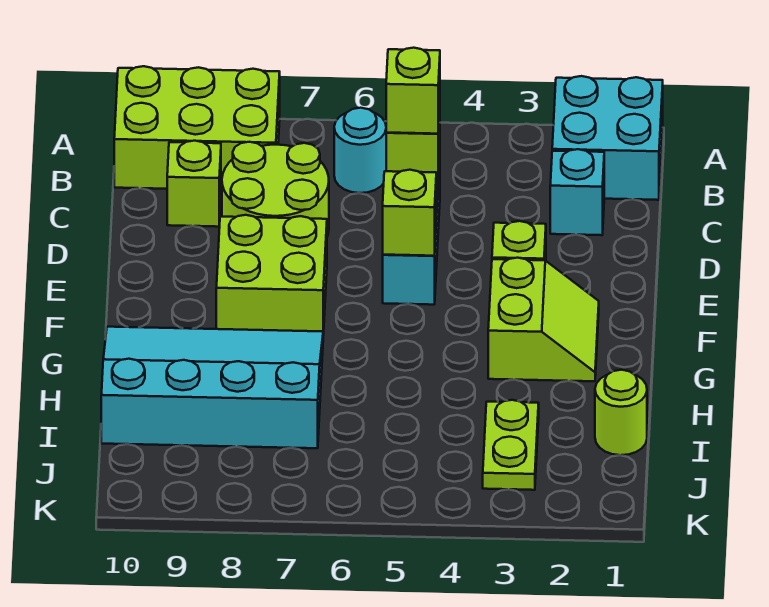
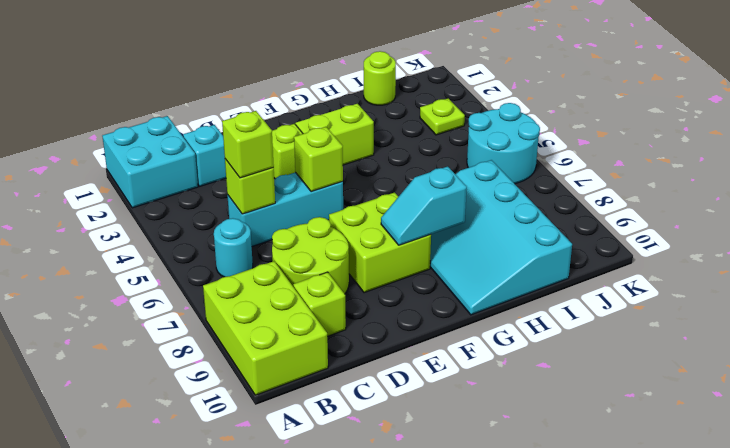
none -> cyan 1x2 slope [381,166,467,245]
lime 1x2 plate [483,400,539,490] -> lime 1x1 plate [420,98,465,135]
none -> cyan 2x2 round brick [467,103,540,184]

